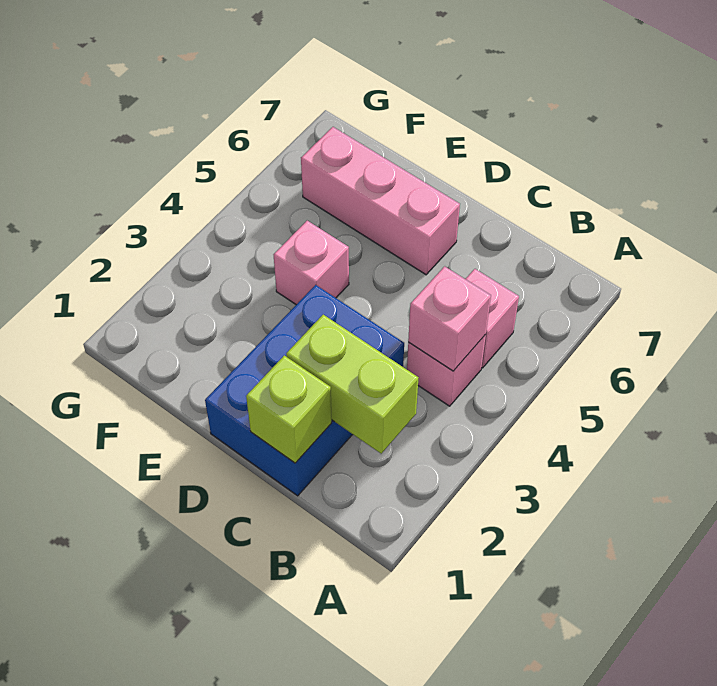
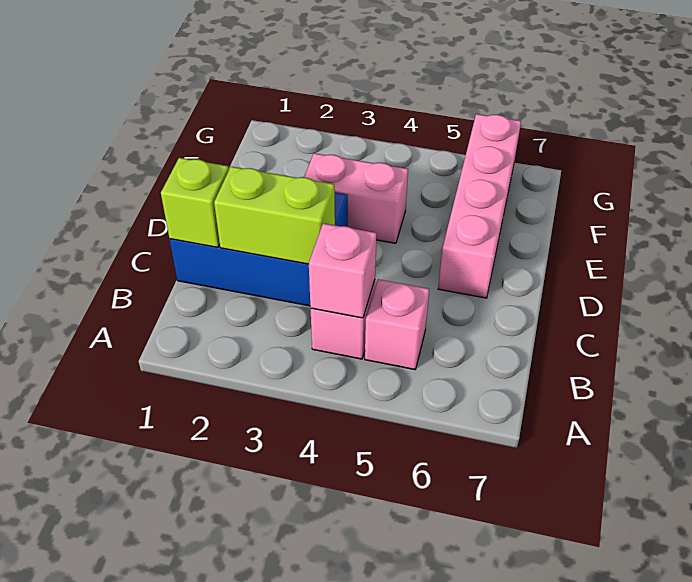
lime 1x2 brick [286,315,418,454] -> lime 1x2 brick turned to [214,167,335,264]
pink 1x3 brick [301,127,460,275] -> pink 1x4 brick [438,114,521,298]
pink 1x1 brick [274,221,349,305] -> pink 1x2 brick [304,153,408,243]

